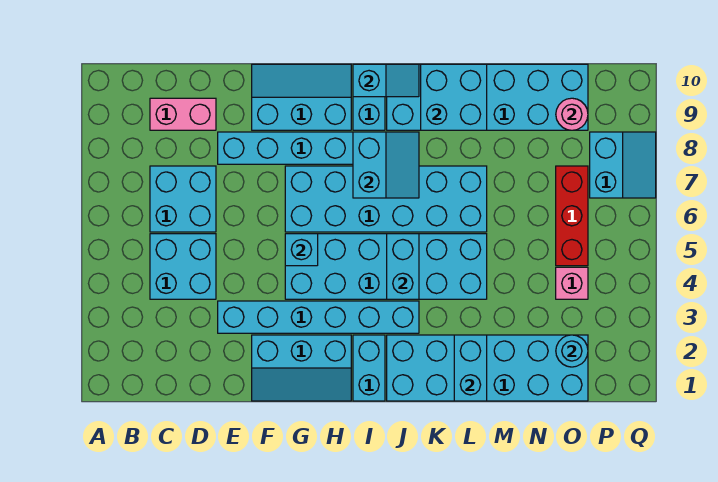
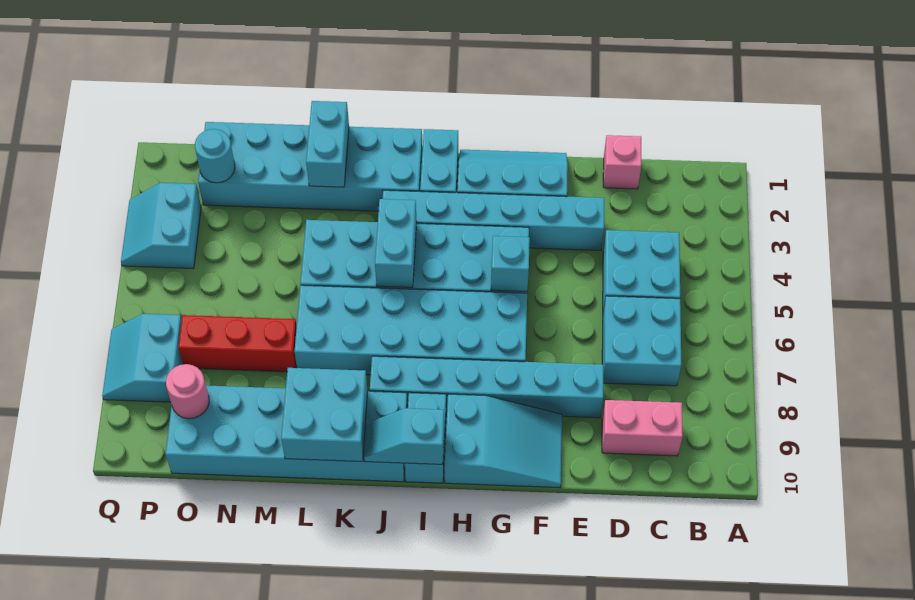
cyan 2x3 slope [252,64,351,130] -> cyan 2x3 slope turned to [445,394,562,488]
cyan 2x2 slope [353,132,419,198] -> cyan 2x2 slope moved to [121,183,201,269]
pink 1x1 brick [556,267,588,299] -> pink 1x1 brick moved to [603,135,641,189]
red 1x3 brick [556,166,588,266] -> red 1x3 brick turned to [178,315,297,372]

